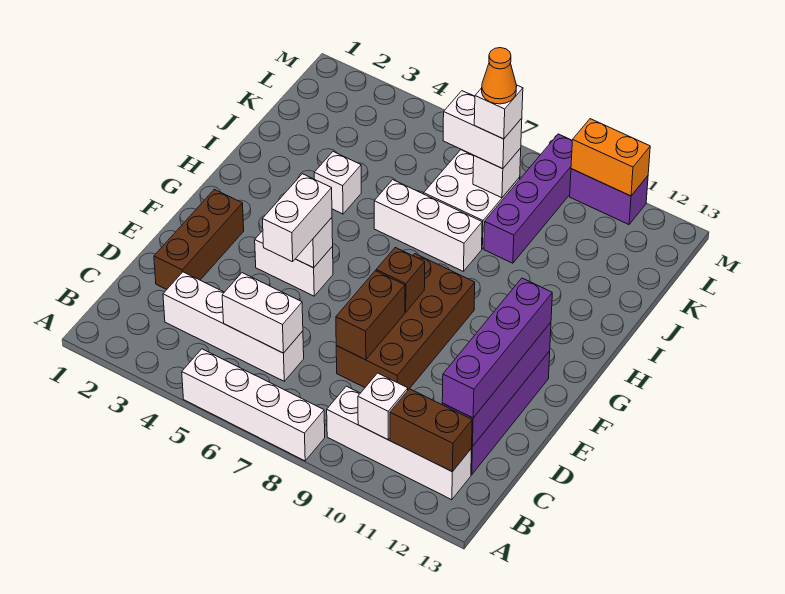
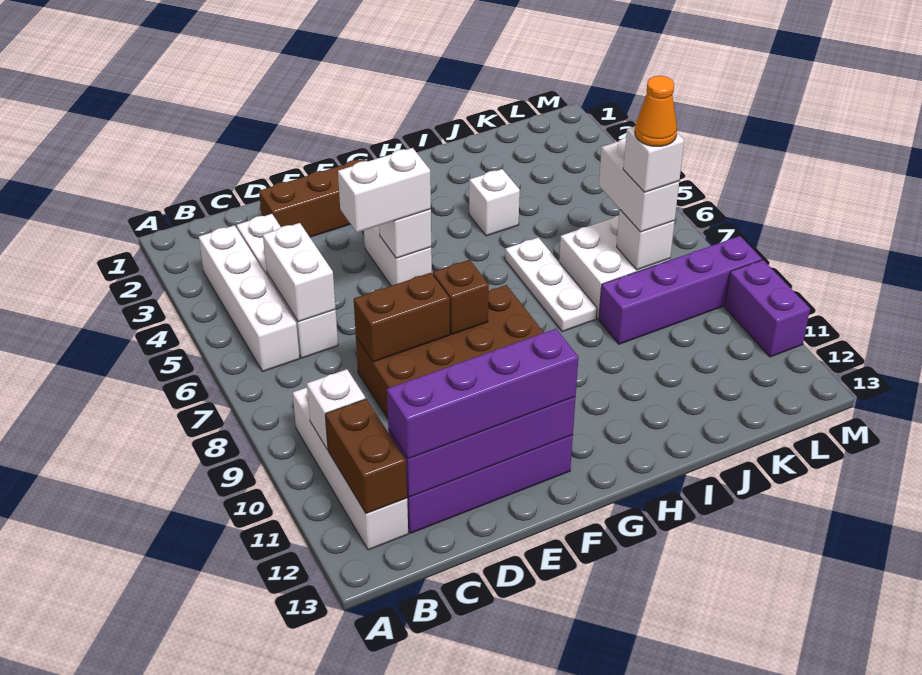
white 1x4 brick [182,349,325,461] -> white 1x4 brick moved to [199,225,300,372]
white 1x3 brick [374,180,482,272] -> white 1x3 plate [505,237,597,332]
orange 1x2 brick [571,119,650,196] -> none

